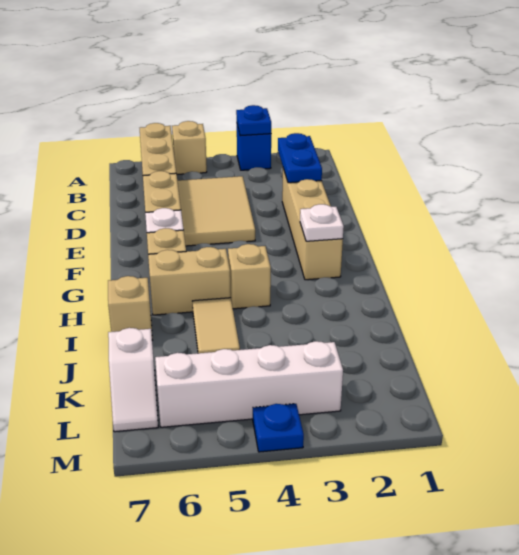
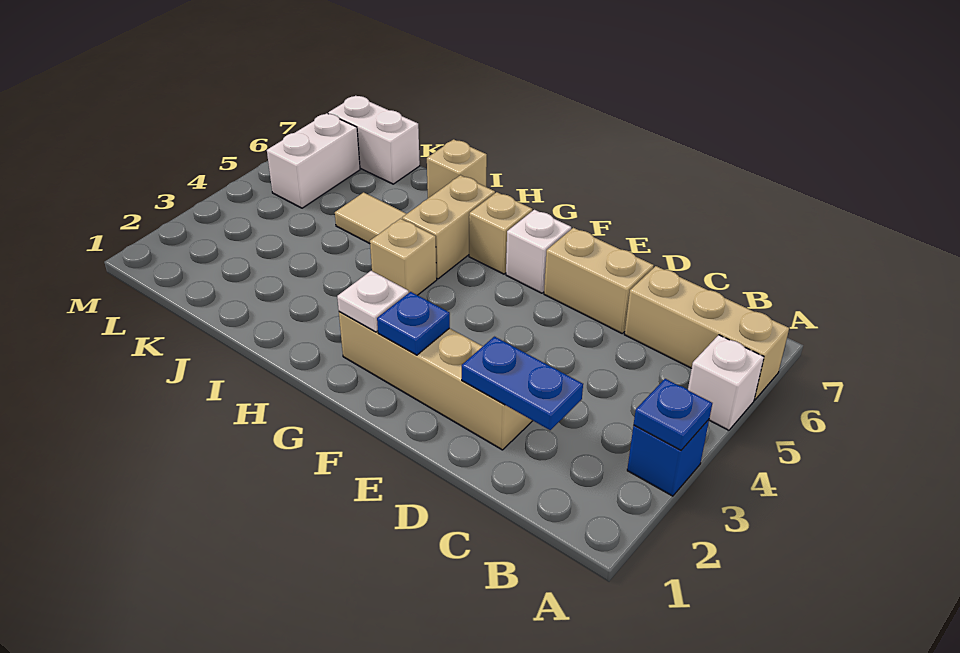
tan 1x1 brick [172,121,207,174] -> white 1x1 brick [688,335,764,430]
tan 2x3 tile [177,176,255,246] -> none
white 1x2 slope [108,328,158,432] -> white 1x2 brick [328,96,420,184]
white 1x4 brick [155,341,343,427] -> white 1x2 brick [267,113,360,208]
blue 1x1 plate [253,404,304,452] -> blue 1x1 plate moved to [377,292,450,355]

